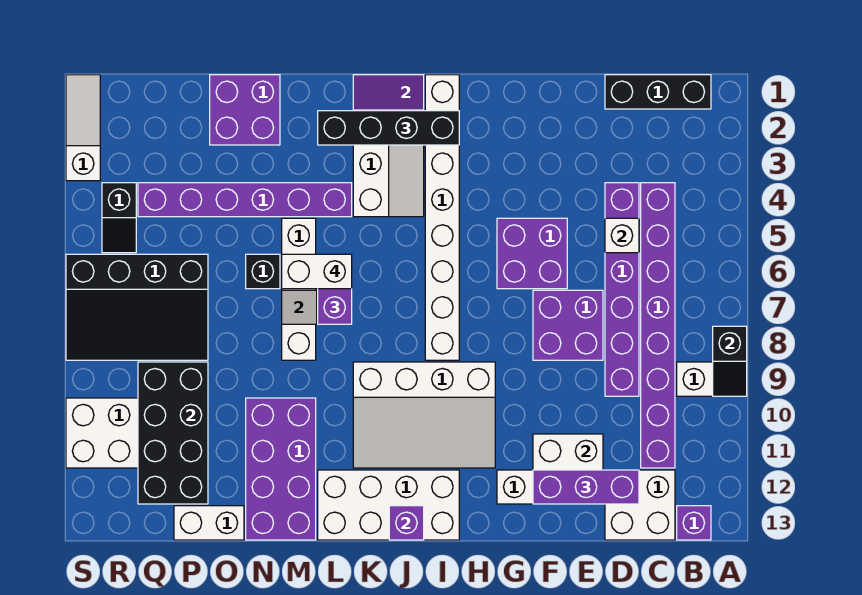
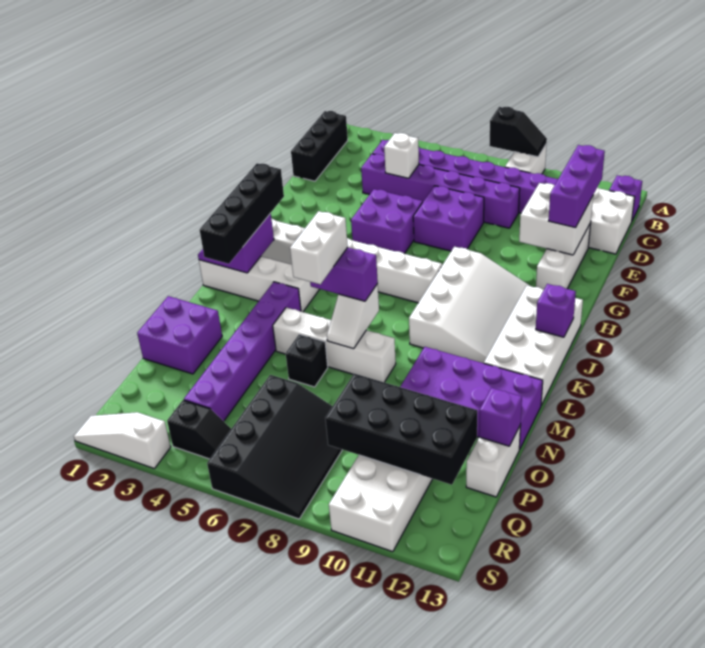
none -> purple 1x1 brick [479,388,522,446]

